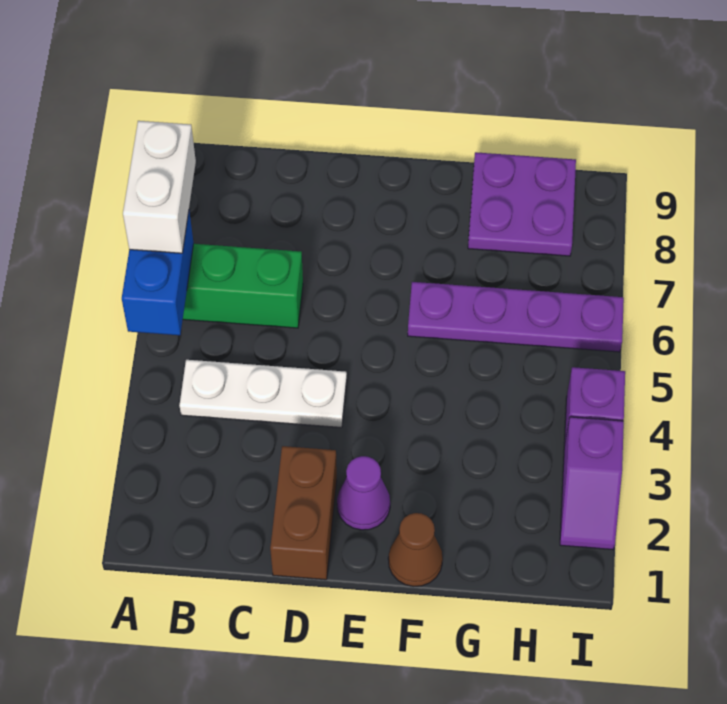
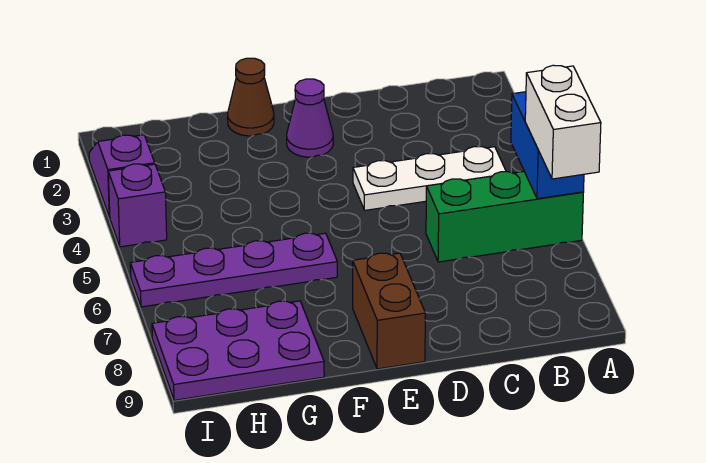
brown 1x2 brick [270,446,337,580] -> brown 1x2 brick moved to [353,253,425,369]
purple 2x2 plate [468,152,576,256] -> purple 2x3 plate [152,301,324,400]

